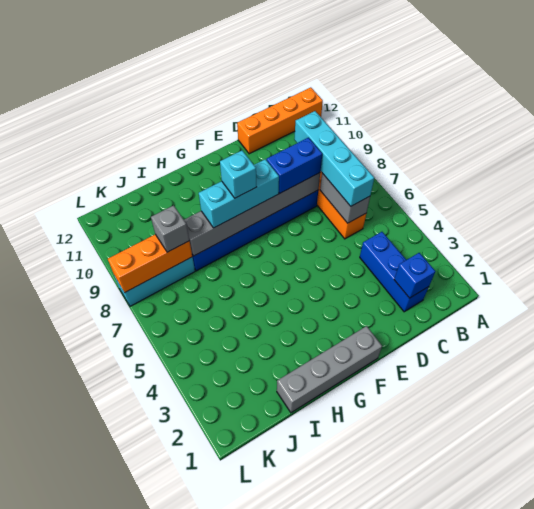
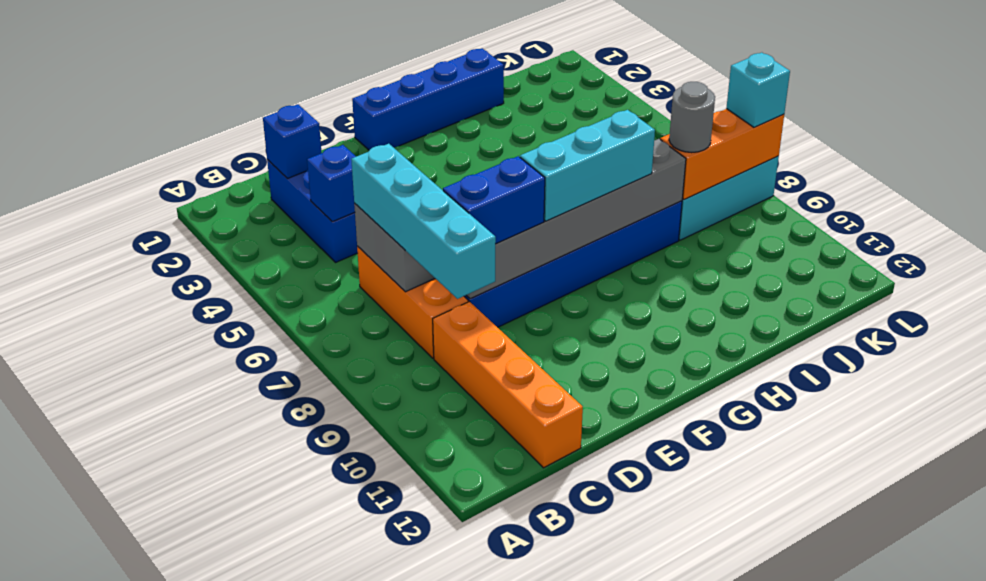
orange 1x4 brick [237,88,323,154] -> orange 1x4 brick turned to [433,302,583,468]
none -> blue 1x1 brick [307,145,356,222]
grey 1x4 brick [277,326,382,413] -> blue 1x4 brick [352,48,504,150]
cyan 1x1 brick [220,151,257,198] -> cyan 1x1 brick moved to [726,53,790,127]
grey 1x1 brick [151,205,189,252] -> grey 1x1 round brick [669,82,715,153]

